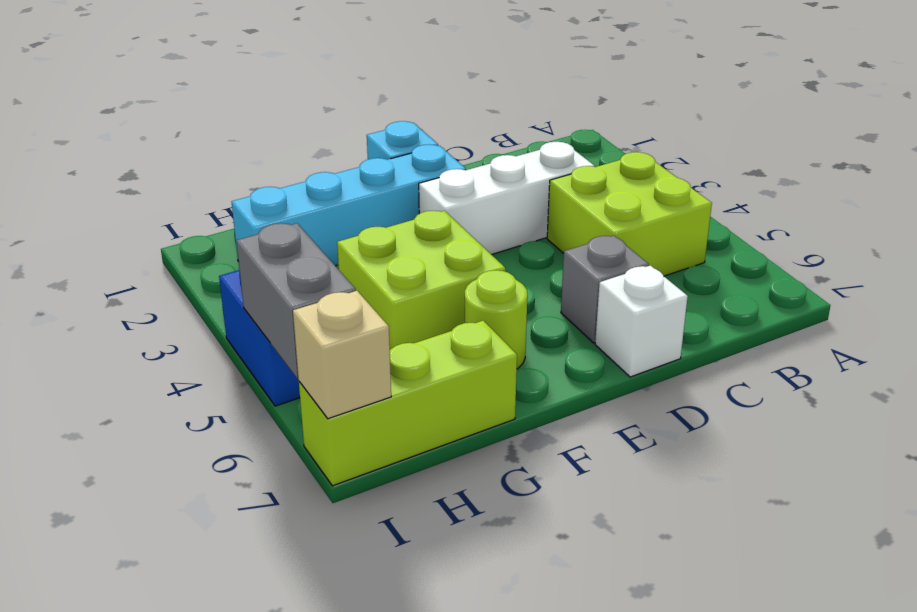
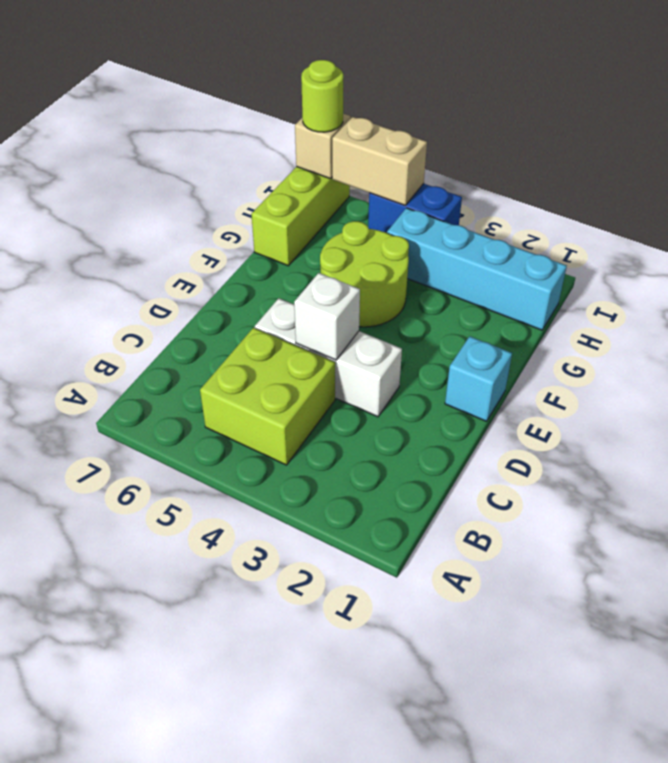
white 1x3 brick [419,142,595,255] -> white 1x3 brick turned to [255,298,402,417]
grey 1x1 brick [561,236,649,343] -> none
white 1x1 brick [595,266,688,377] -> white 1x1 brick moved to [294,273,360,360]
cyan 1x4 brick [232,144,466,266] -> cyan 1x4 brick turned to [387,208,567,330]
lime 2x2 brick [337,211,505,349] -> lime 2x2 round brick [320,221,409,327]
lime 1x1 round brick [465,270,527,369] -> lime 1x1 round brick moved to [301,60,343,132]
grey 1x2 brick [237,223,356,378] -> tan 1x2 brick [332,117,427,205]

